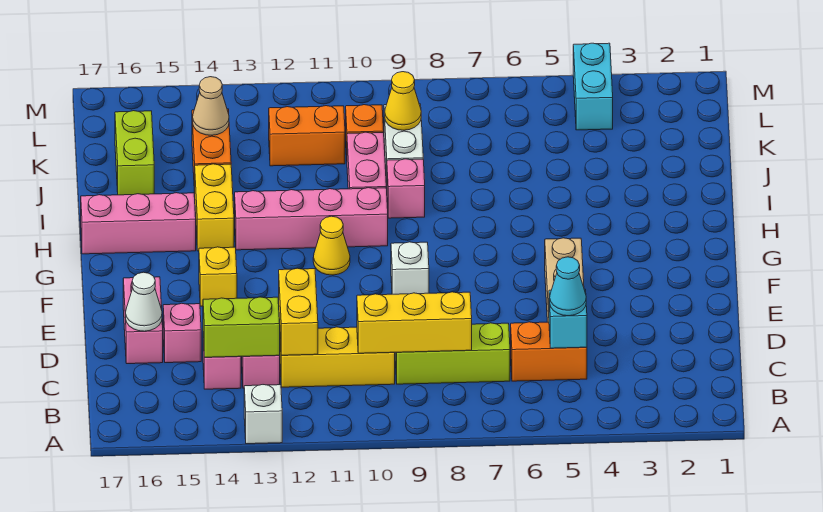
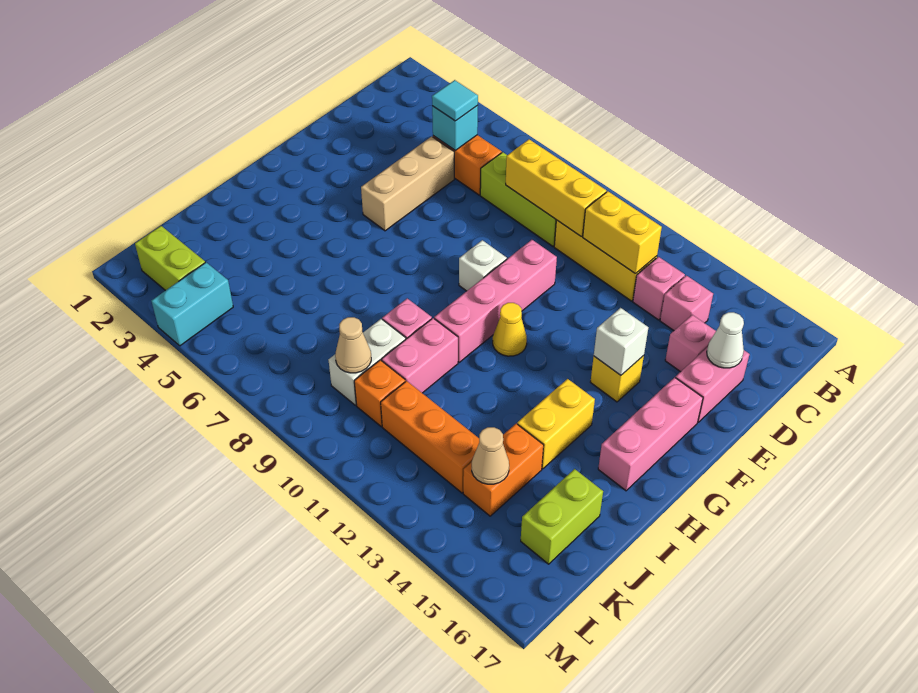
white 1x1 brick [244,385,282,444] -> white 1x1 brick moved to [594,308,648,375]
cyan 1x1 cone [550,257,586,316] -> cyan 1x1 tile [432,80,478,121]
yellow 1x2 brick [279,268,318,355] -> yellow 1x2 brick turned to [583,191,662,274]
lime 1x2 brick [203,297,280,357] -> lime 1x2 brick moved to [135,226,205,291]
pink 1x4 brick [235,188,388,250] -> pink 1x4 brick turned to [434,240,557,362]
pink 1x3 brick [81,193,196,254] -> pink 1x3 brick turned to [598,377,703,491]
yellow 1x1 cone [385,72,421,130] -> tan 1x1 cone [335,317,371,373]
orange 1x2 brick [269,106,345,166] -> orange 1x3 brick [381,381,479,493]

